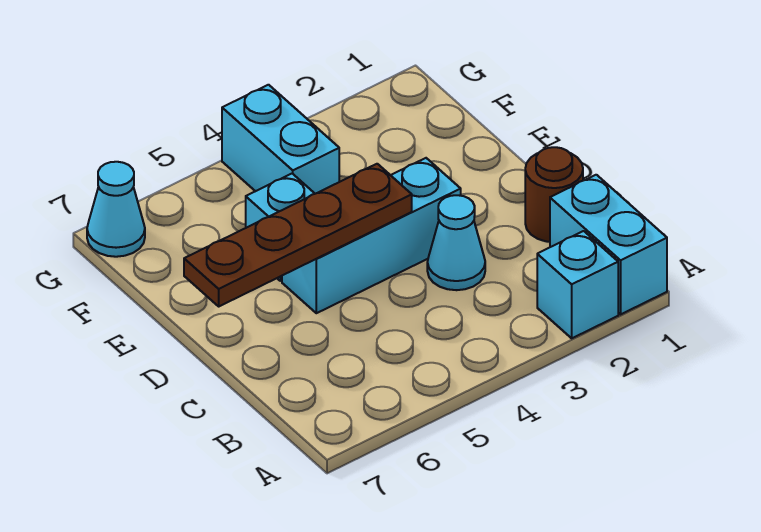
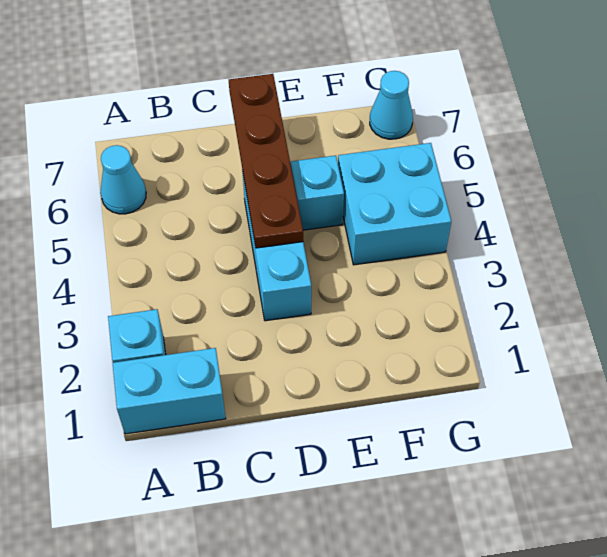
brown 1x1 round brick [525,147,583,242] -> none
cyan 1x1 cone [427,195,485,290] -> cyan 1x1 cone moved to [100,145,146,214]
cyan 1x2 brick [222,85,339,194] -> cyan 2x2 brick [338,143,451,265]

